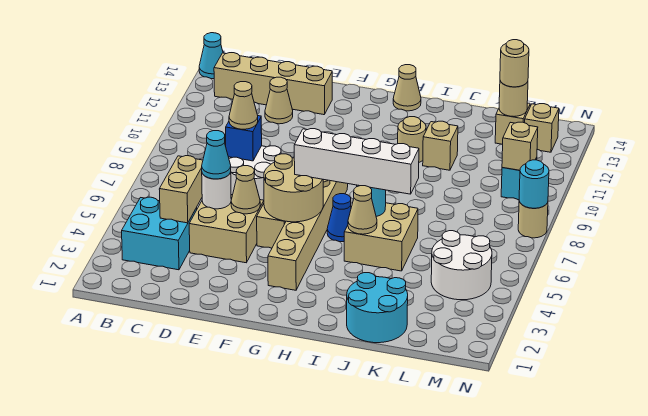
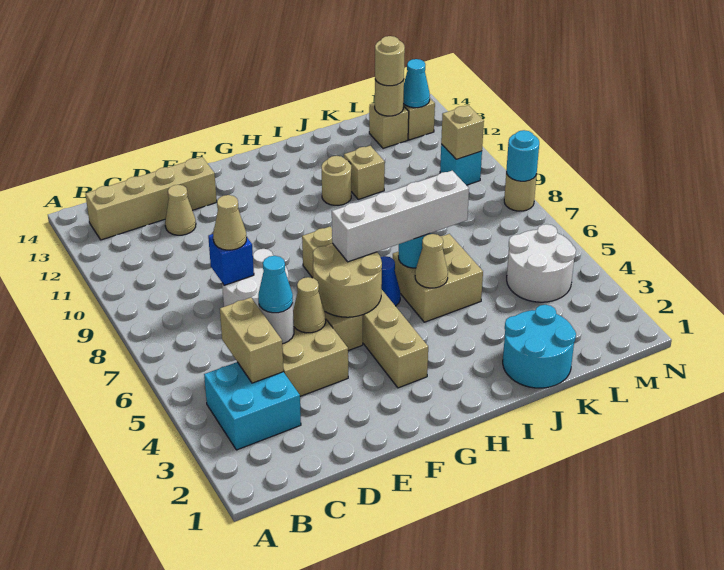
cyan 1x1 cone [199,33,223,79] -> cyan 1x1 cone moved to [403,59,430,108]
tan 1x1 cone [393,65,421,111] -> none

